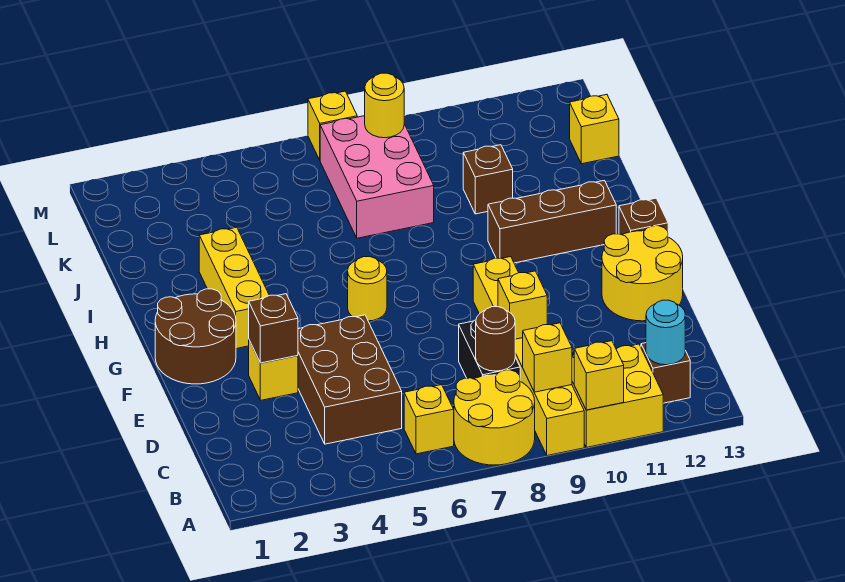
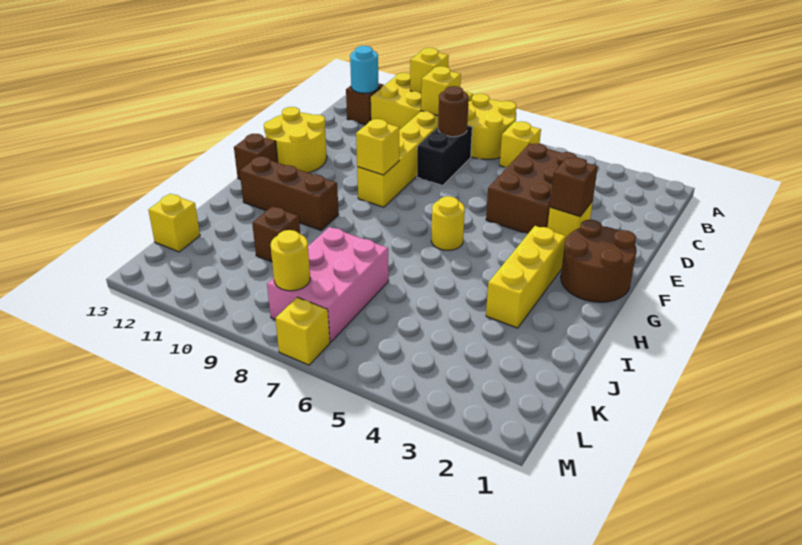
yellow 1x1 brick [498,271,547,339] -> yellow 1x1 brick moved to [356,119,399,175]

